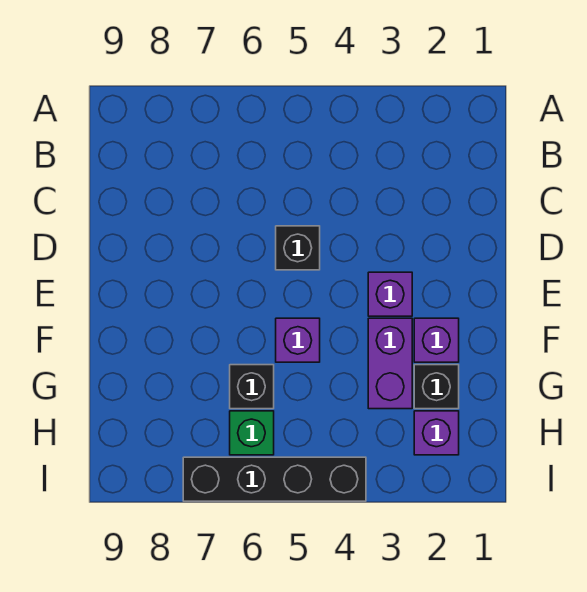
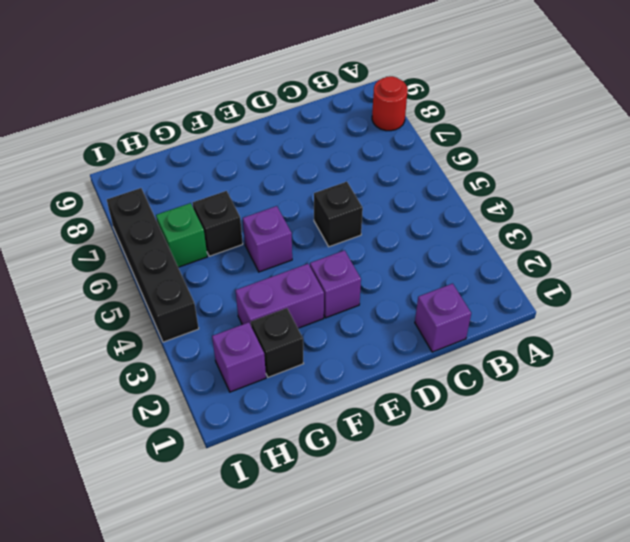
none -> red 1x1 round brick [372,76,408,131]
purple 1x1 brick [414,318,459,362] -> purple 1x1 brick moved to [415,284,471,352]

